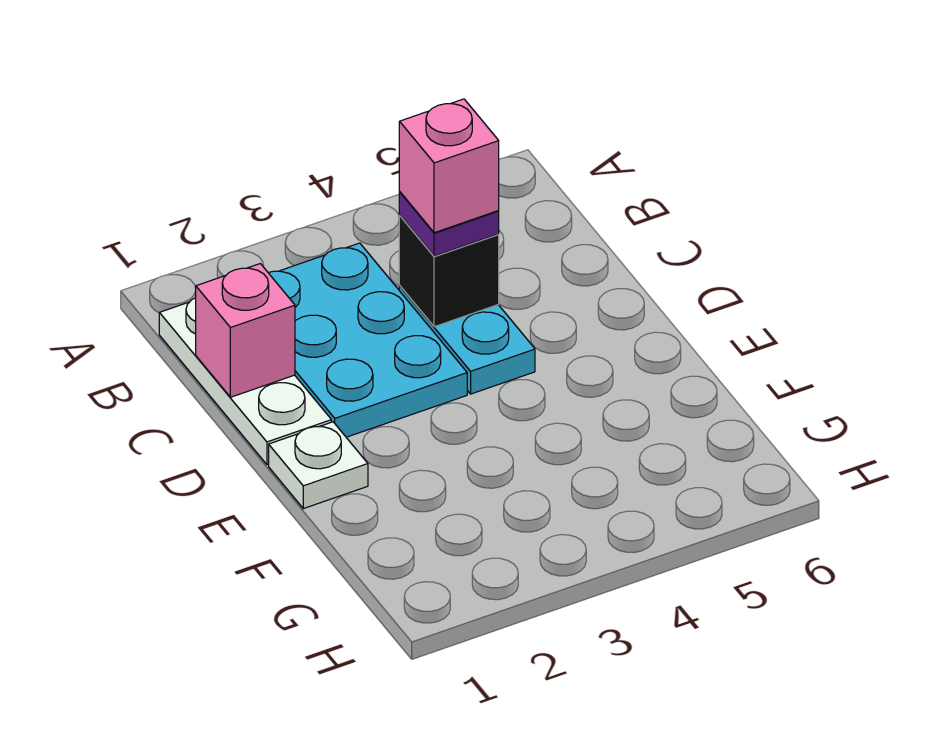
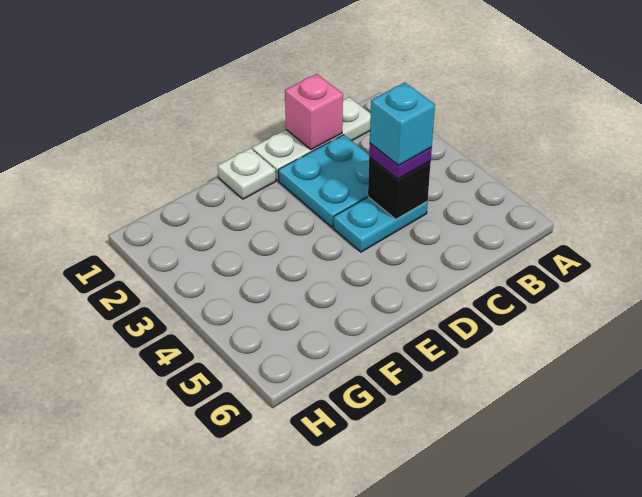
cyan 2x3 plate [268,243,467,437] -> cyan 2x2 plate [278,135,369,227]
pink 1x1 brick [399,99,499,233] -> cyan 1x1 brick [370,83,435,165]

